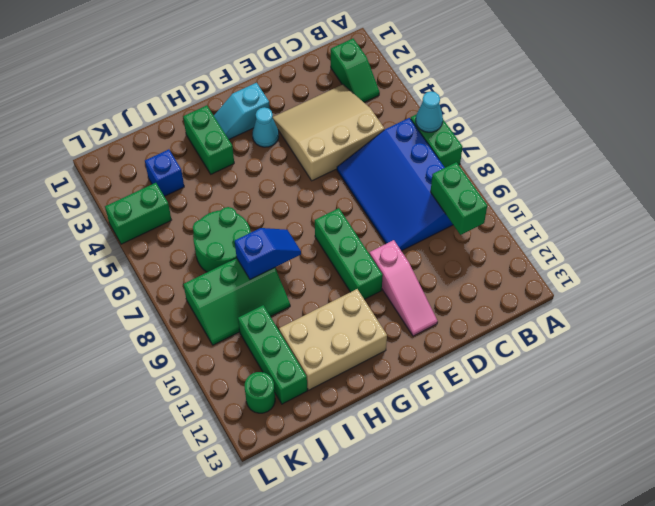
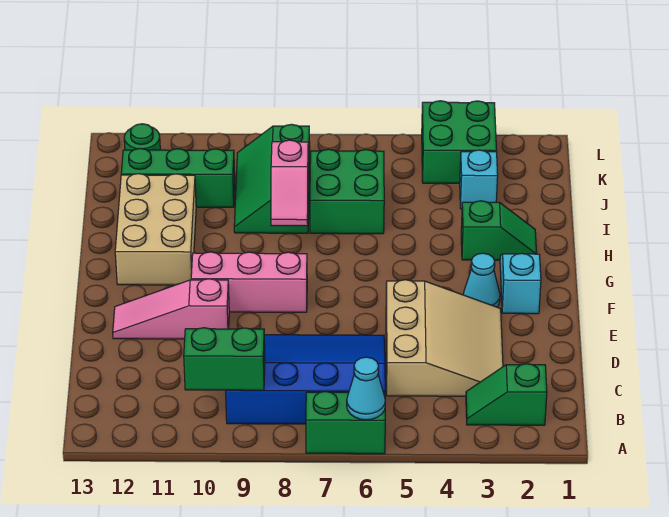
green 1x3 brick [315,208,383,299] -> pink 1x3 brick [191,252,307,312]
green 1x2 brick [183,105,234,174] -> green 1x2 slope [461,201,537,260]
blue 1x2 slope [235,228,301,279] -> pink 1x2 slope [271,140,308,226]
green 2x2 round brick [193,207,251,272] -> green 2x2 brick [310,149,384,234]
blue 1x1 brick [145,149,184,196] -> cyan 1x1 brick [460,150,498,209]
green 1x2 brick [105,183,171,244] -> green 2x2 brick [422,101,497,183]

